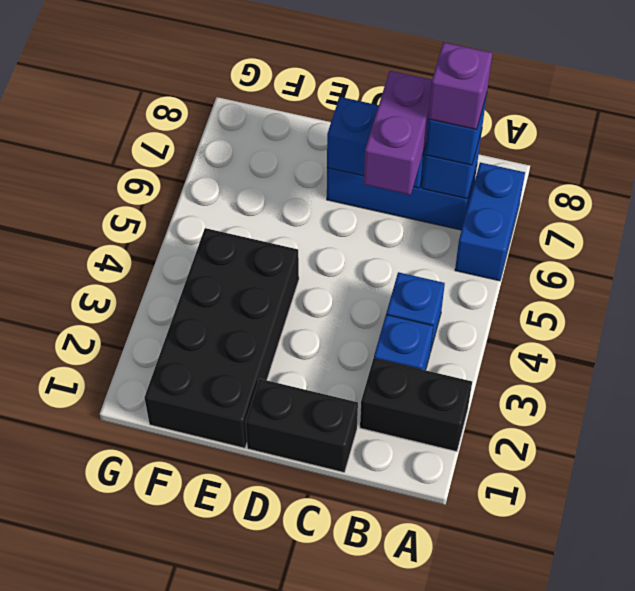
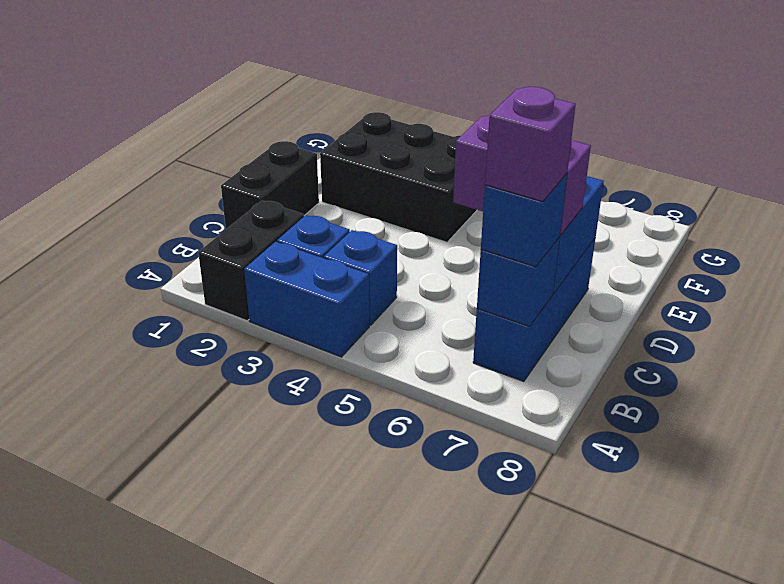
blue 1x2 brick [455,162,525,281] -> blue 1x2 brick moved to [244,242,369,357]
black 2x4 brick [144,228,299,448] -> black 2x3 brick [320,112,477,242]

